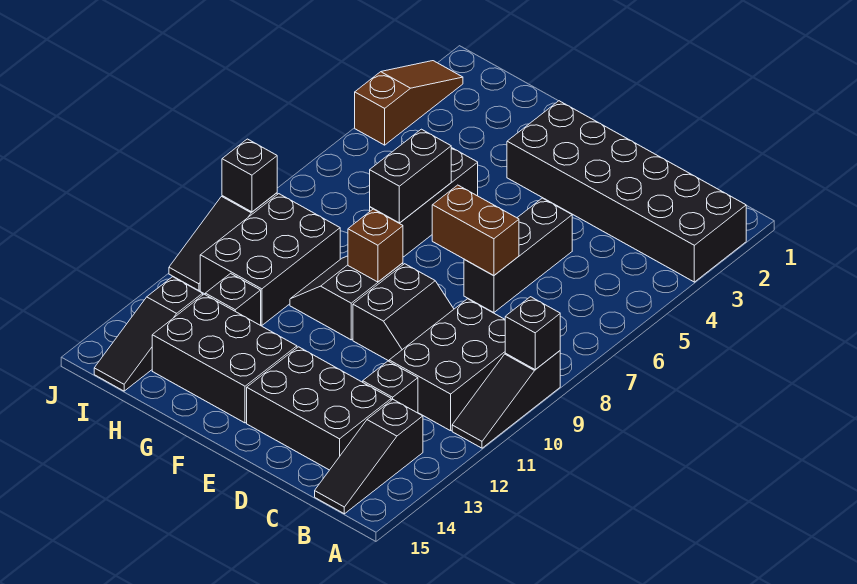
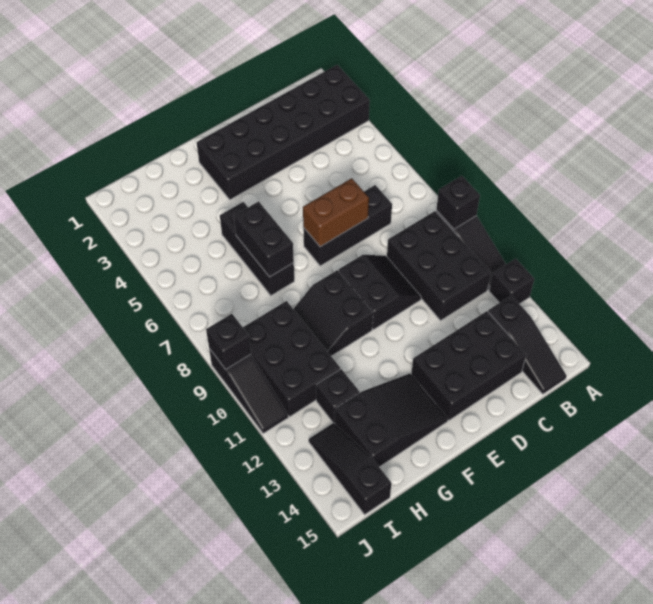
black 1x1 brick [363,361,418,413] -> black 1x1 brick moved to [489,259,534,304]
black 1x3 brick [464,198,572,313] -> black 1x3 brick turned to [303,185,392,266]
brown 1x1 brick [348,209,403,282] -> none
black 2x3 brick [152,294,297,423] -> black 2x3 slope [335,374,448,467]
black 1x3 slope [94,277,203,391] -> black 1x3 slope turned to [309,423,391,515]
brown 1x3 slope [355,61,463,145] -> none

